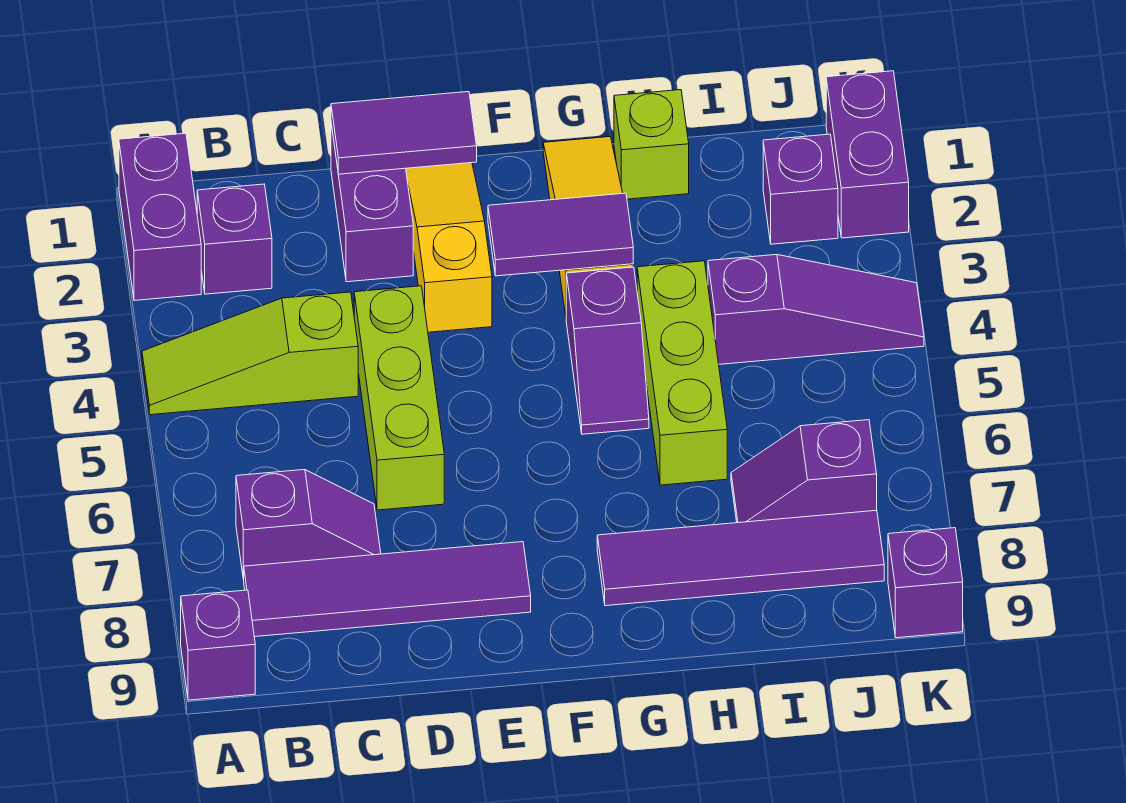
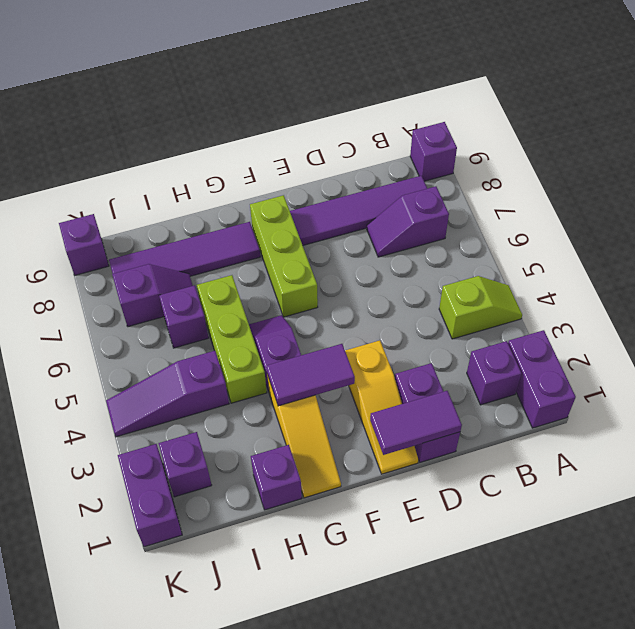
lime 1x3 slope [142,292,358,415] -> lime 1x2 slope [439,276,522,339]
lime 1x3 brick [354,286,444,510] -> lime 1x3 brick moved to [250,195,318,317]
lime 1x1 brick [614,90,689,199] -> purple 1x1 brick [251,445,302,510]
none -> purple 1x1 brick [159,285,209,348]

